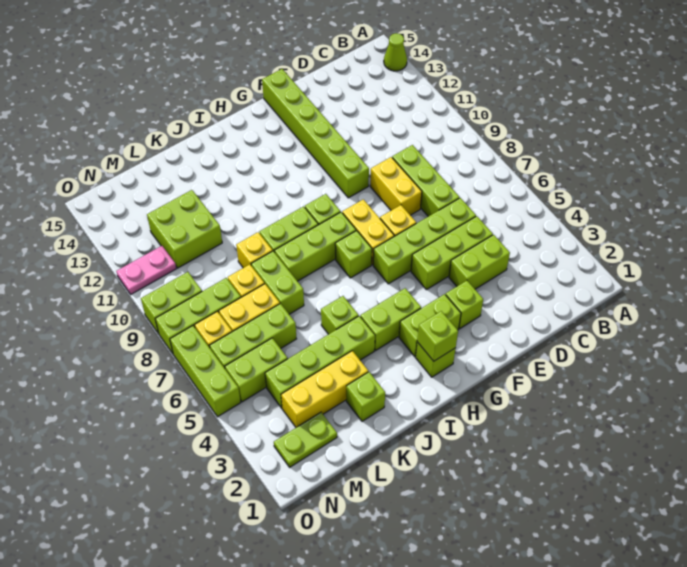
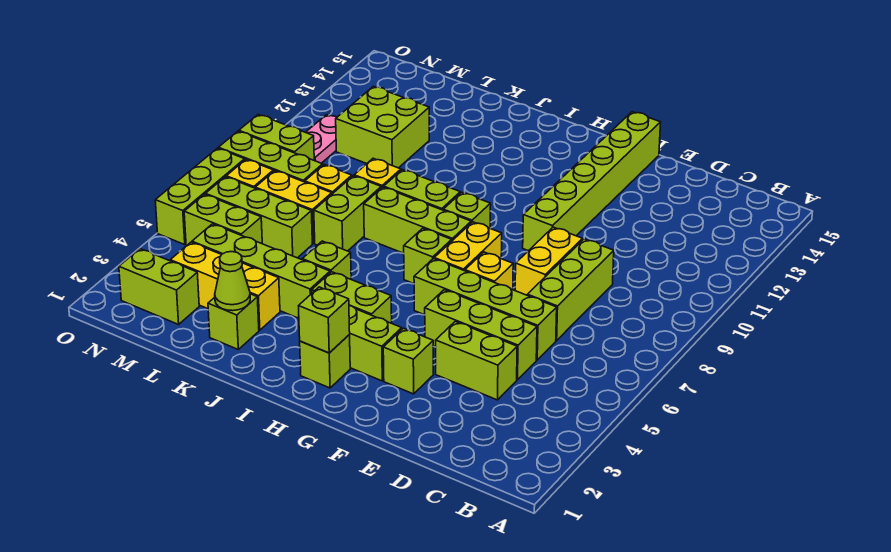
lime 1x1 cone [384,33,407,71] -> lime 1x1 cone moved to [215,252,250,311]
lime 1x2 plate [274,412,337,467] -> lime 1x2 brick [119,249,199,324]
pink 1x2 plate [116,246,176,294] -> pink 1x2 plate turned to [306,115,337,163]

